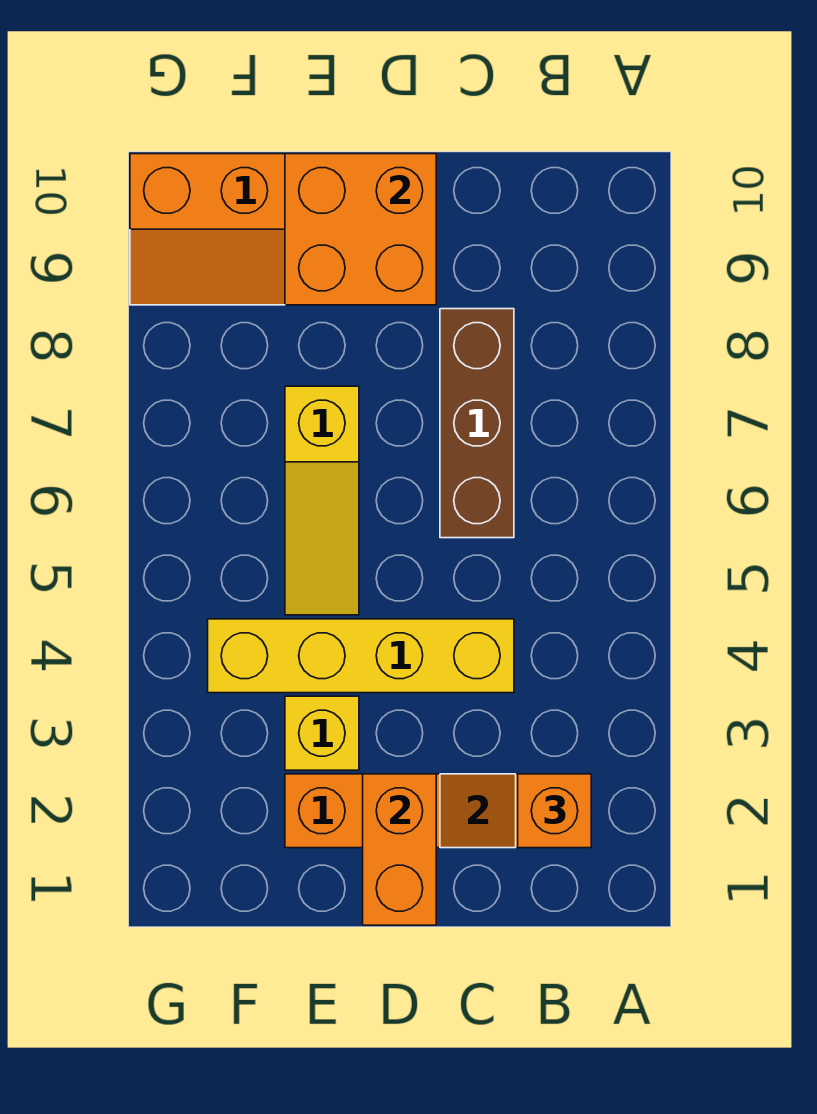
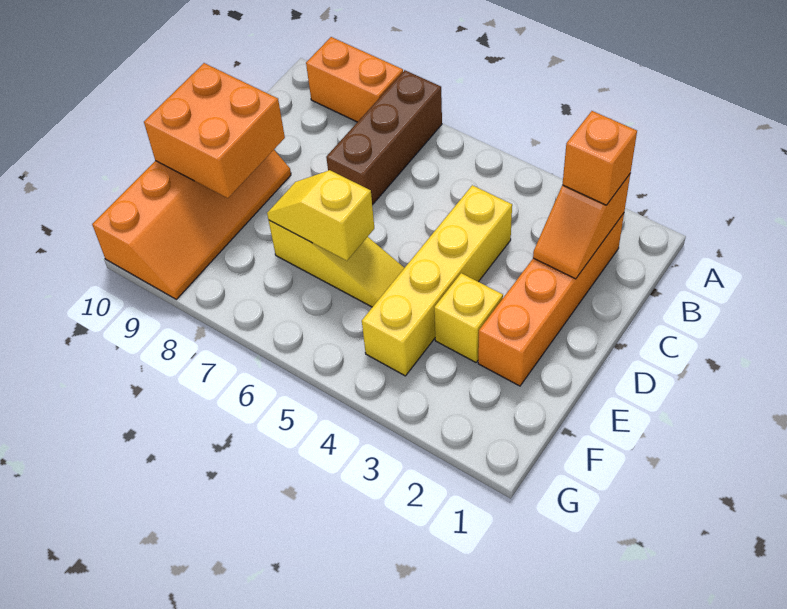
brown 1x3 brick [440,309,514,538] -> brown 1x3 brick turned to [326,70,442,205]
orange 1x2 brick [363,774,436,925] -> orange 1x2 brick moved to [306,37,403,122]
none -> yellow 1x2 slope [267,170,374,261]

